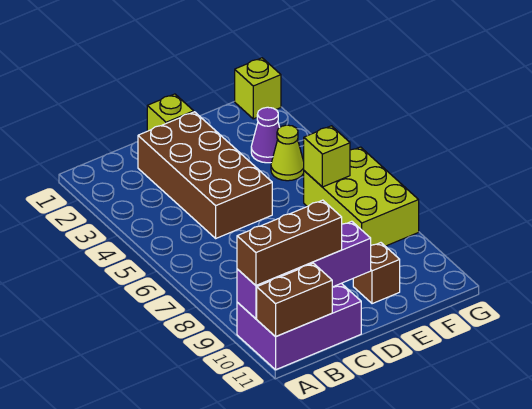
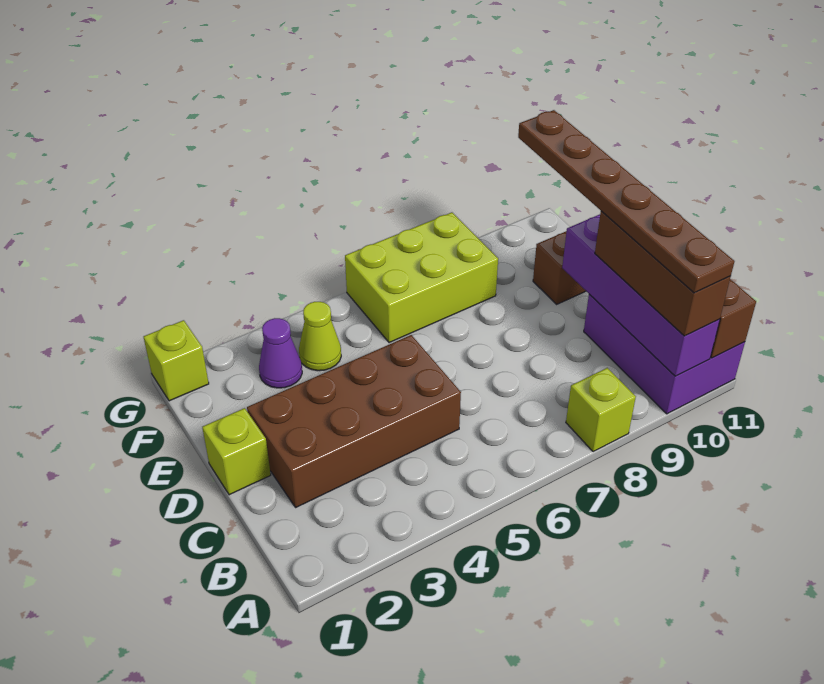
none -> brown 1x6 plate [518,110,735,293]
lime 1x1 brick [304,126,350,187] -> lime 1x1 brick moved to [566,368,636,452]

